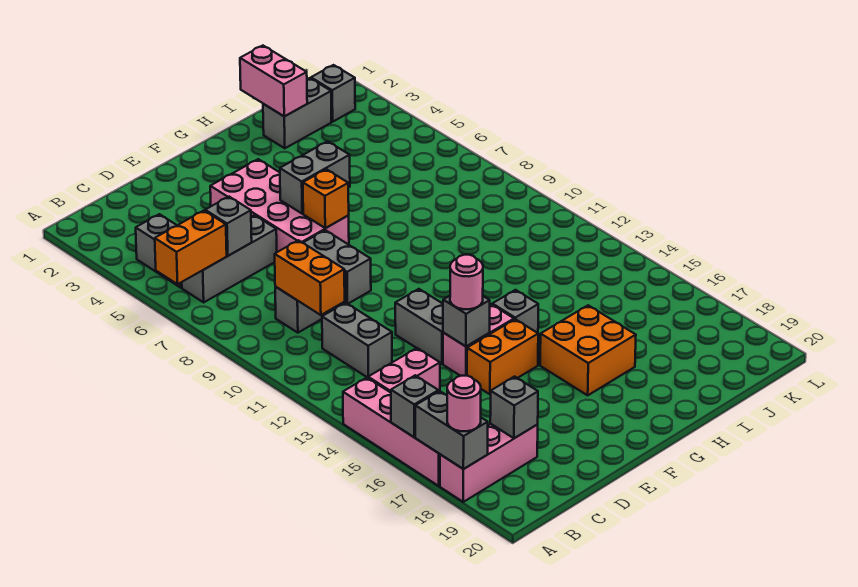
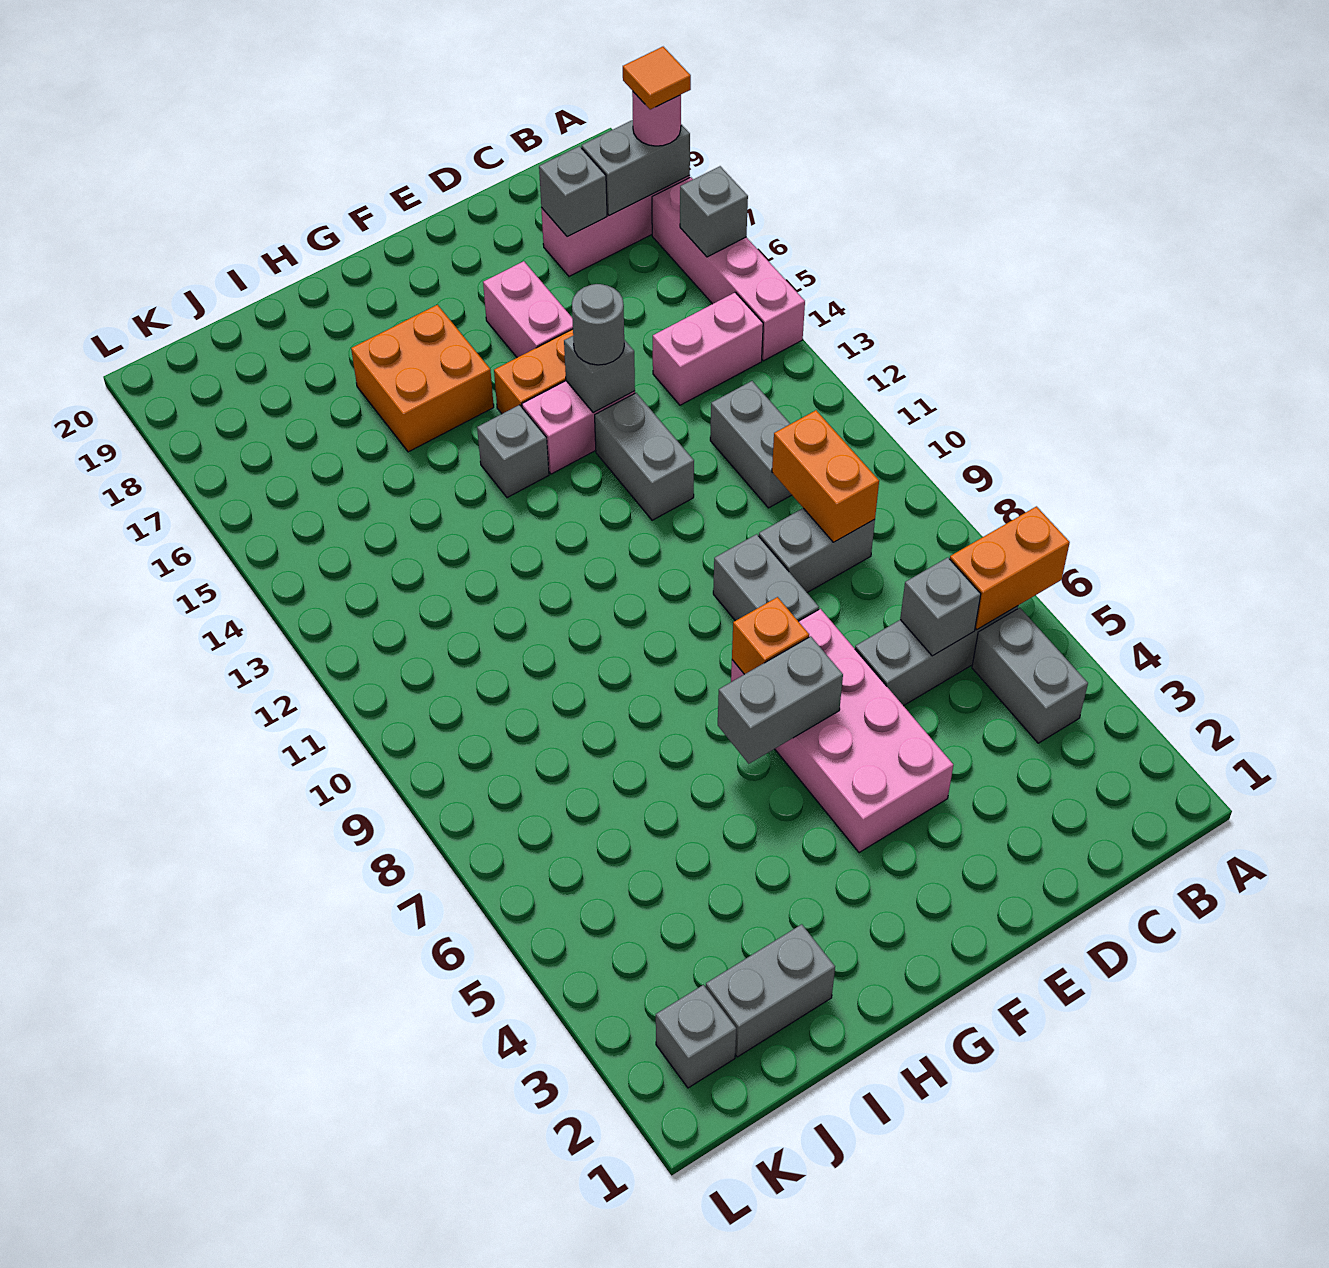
grey 1x2 brick [415,391,488,469] -> grey 1x2 brick turned to [582,120,690,215]
none -> orange 1x1 tile [623,47,691,110]
pink 1x1 round brick [450,255,483,309] -> grey 1x1 round brick [572,284,624,365]
pink 1x2 brick [240,46,307,116] -> pink 1x2 brick moved to [483,261,573,358]

